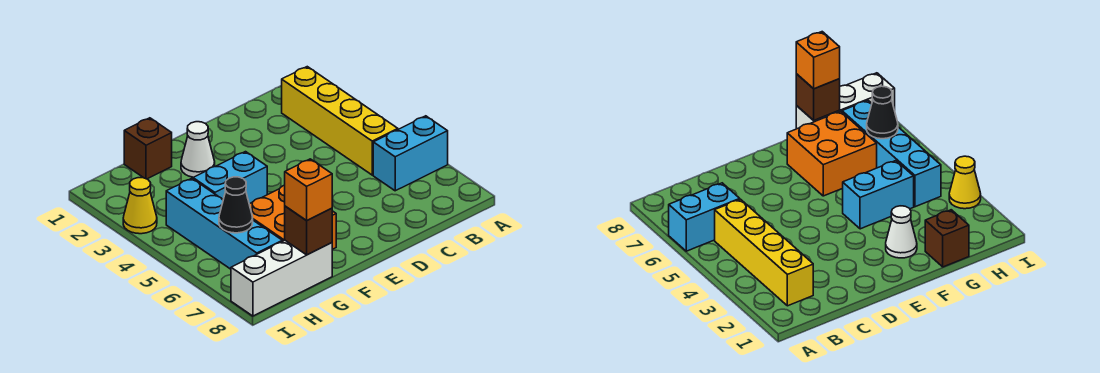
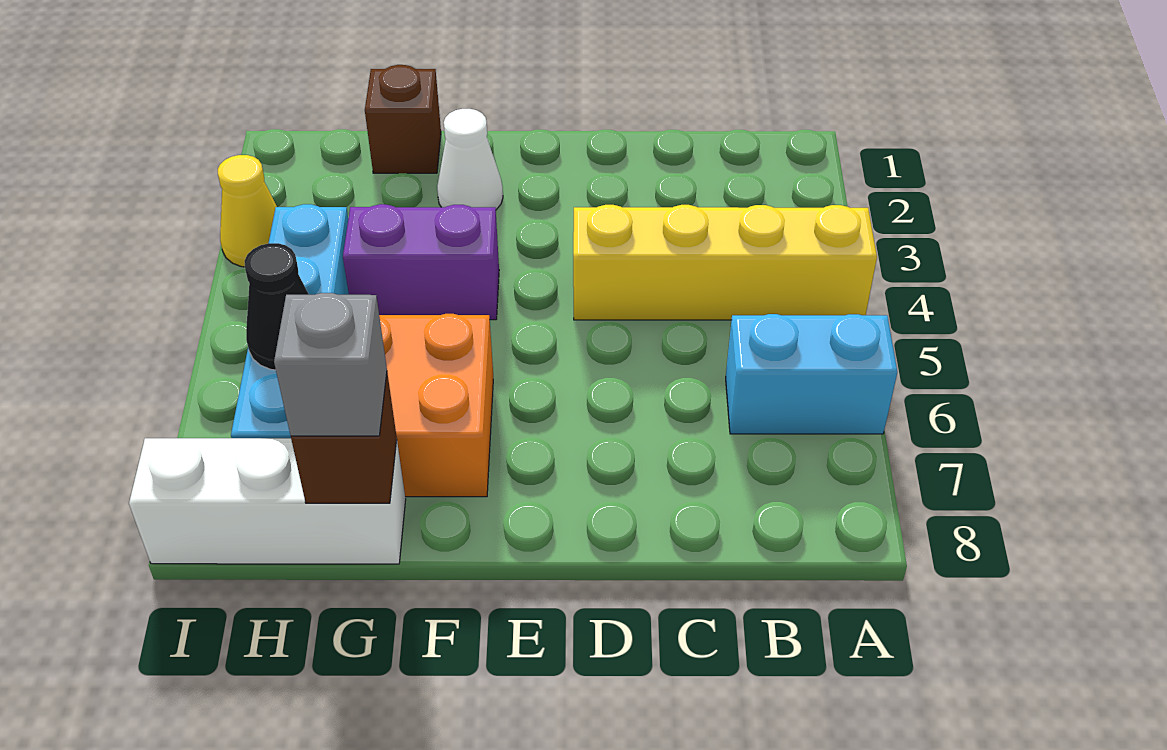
yellow 1x4 brick [282,67,398,175] -> yellow 1x4 brick turned to [573,205,877,320]
cyan 1x2 brick [193,152,267,204] -> purple 1x2 brick [343,204,499,320]
orange 1x1 brick [285,159,332,221] -> grey 1x1 brick [274,293,387,436]

